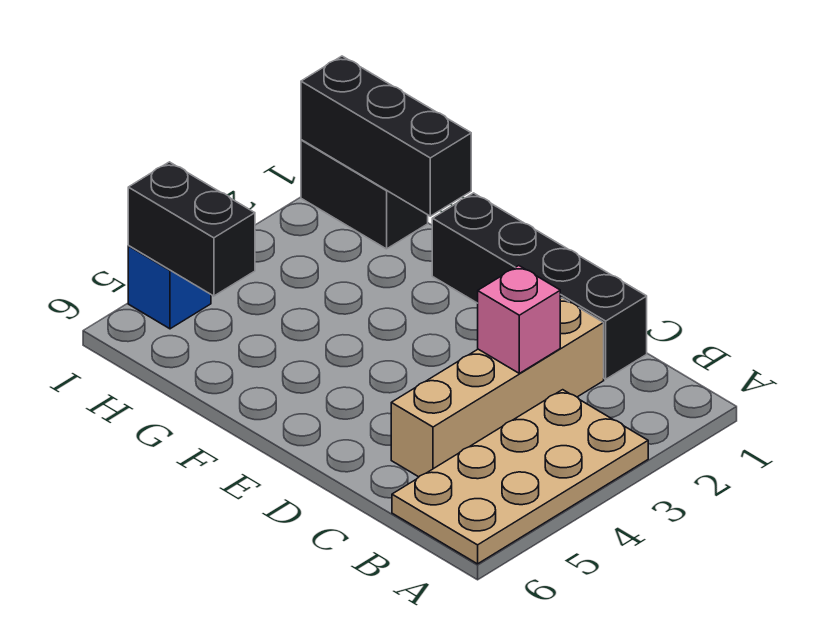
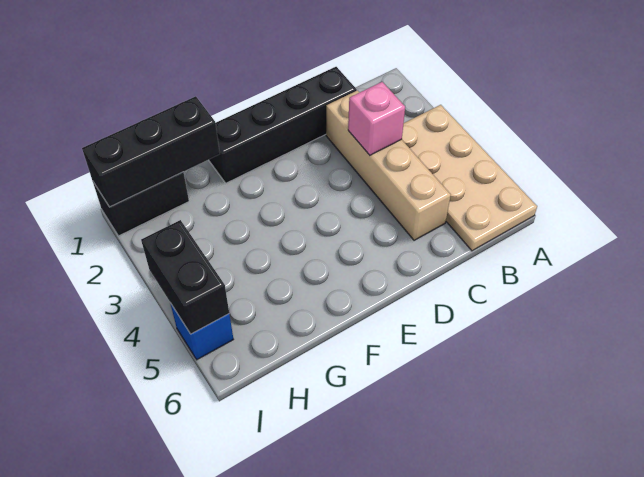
black 1x2 brick [128,162,255,296] -> black 1x2 brick turned to [141,220,229,334]

